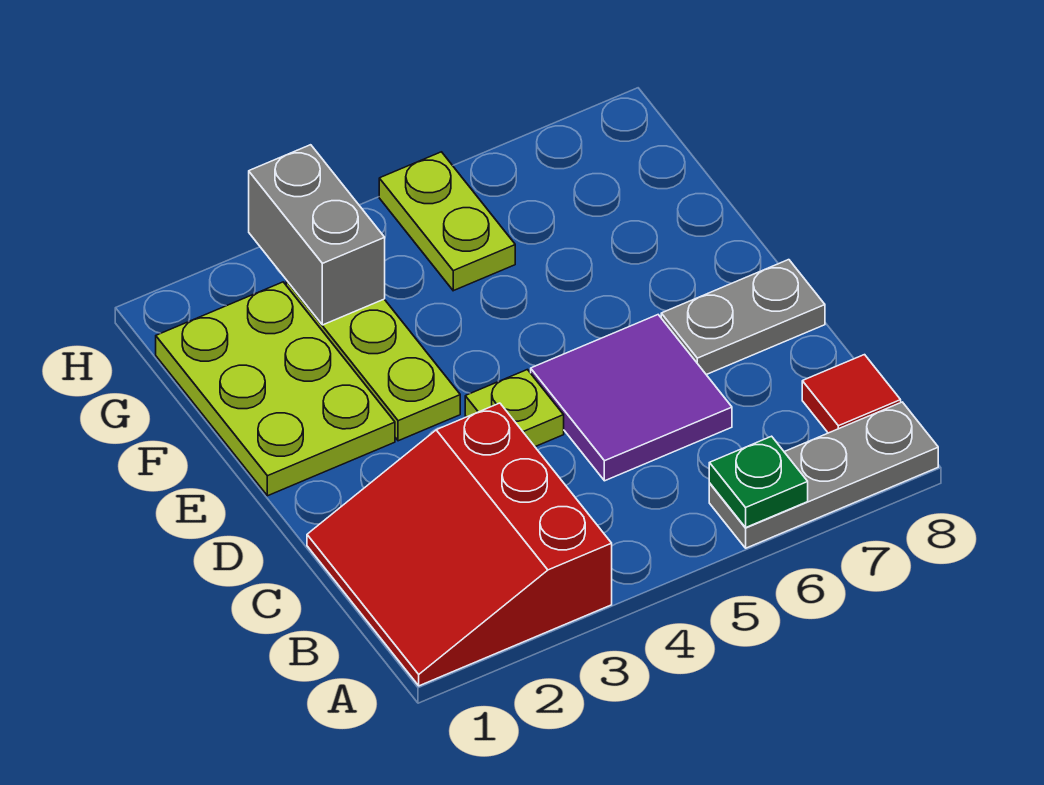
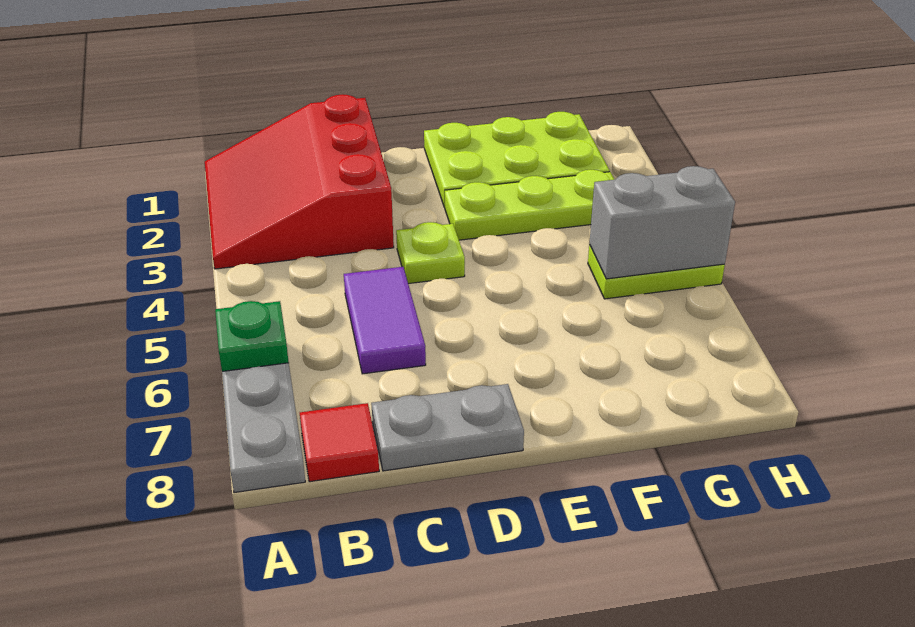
red 3x3 slope [307,403,612,686] -> red 3x3 slope turned to [205,94,394,269]
purple 2x2 tile [531,315,732,481] -> purple 1x2 tile [344,267,426,374]
grey 1x2 plate [661,260,825,375] -> grey 1x2 plate turned to [371,384,524,471]
grey 1x2 brick [249,145,385,325] -> grey 1x2 brick moved to [589,166,735,279]

